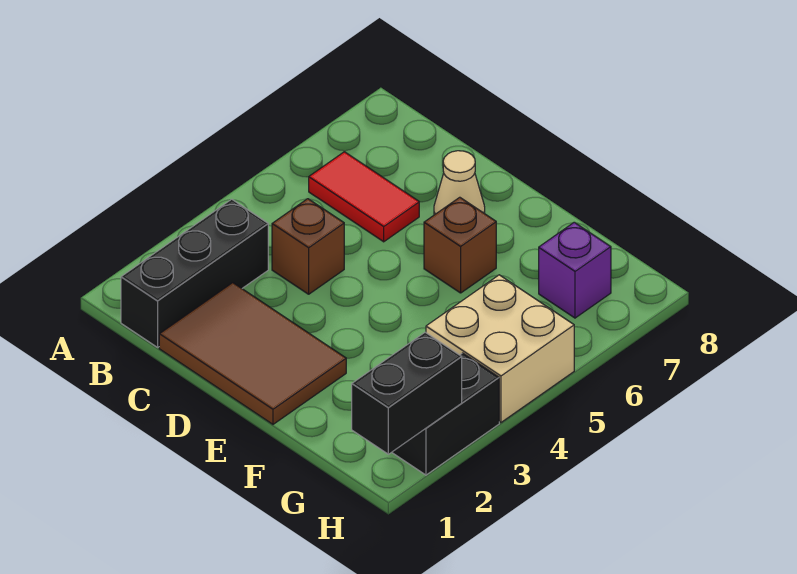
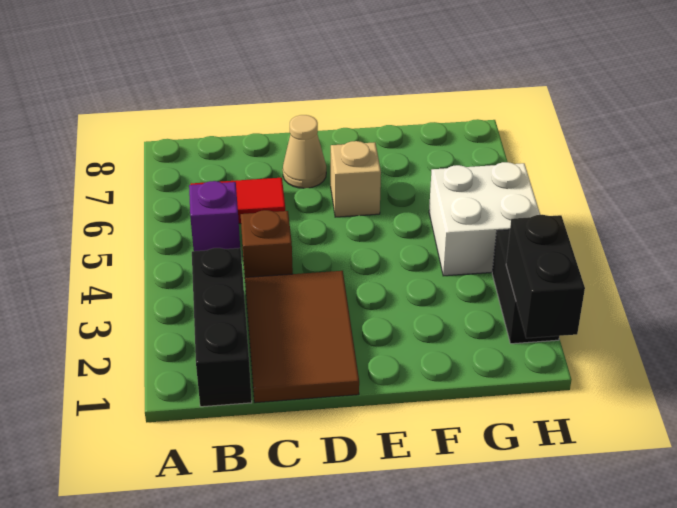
brown 2x3 tile [159,283,346,424] -> brown 2x3 tile turned to [245,271,359,403]
brown 1x1 brick [424,197,496,293] -> tan 1x1 brick [331,141,381,217]
tan 2x2 brick [426,275,574,422] -> white 2x2 brick [429,162,540,276]
purple 1x1 brick [539,222,611,318] -> purple 1x1 brick moved to [189,181,240,251]

